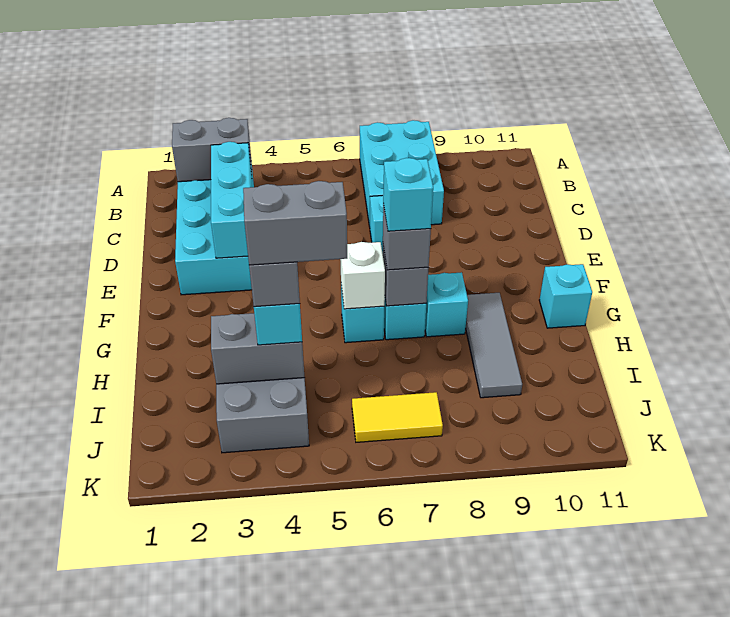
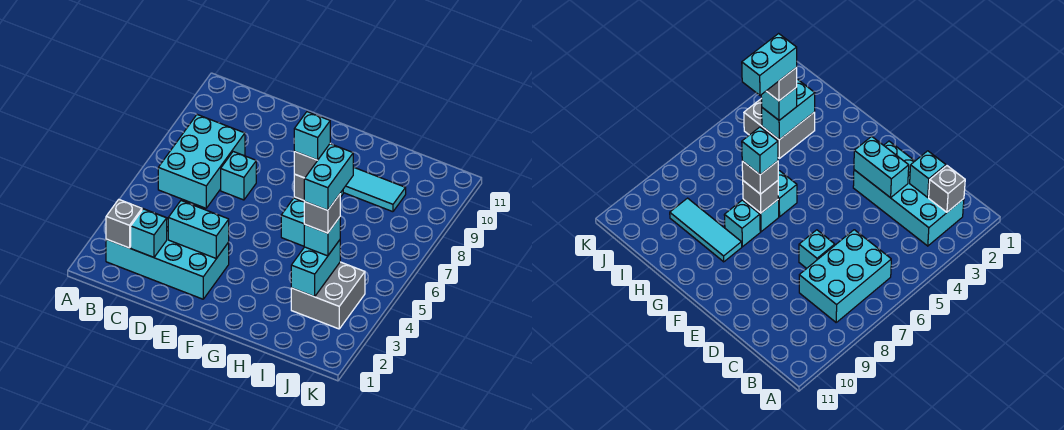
cyan 2x3 brick [360,120,444,227] -> cyan 2x3 brick turned to [158,115,245,208]
grey 1x2 brick [172,118,252,182] -> grey 1x1 brick [106,200,142,248]
cyan 1x3 brick [211,142,252,258] -> cyan 1x2 brick [168,201,229,258]
white 1x1 brick [340,242,385,309] -> none
grey 1x3 tile [466,293,522,398] -> cyan 1x3 tile [343,167,406,212]
cyan 1x1 brick [539,264,592,328] -> cyan 1x1 brick moved to [131,209,167,257]
grey 1x2 brick [211,313,305,384] -> cyan 1x2 brick [291,240,340,297]
grey 1x2 brick [243,181,347,265] -> cyan 1x2 brick [304,144,353,210]
yellow 1x2 tile [352,392,443,442] -> none

